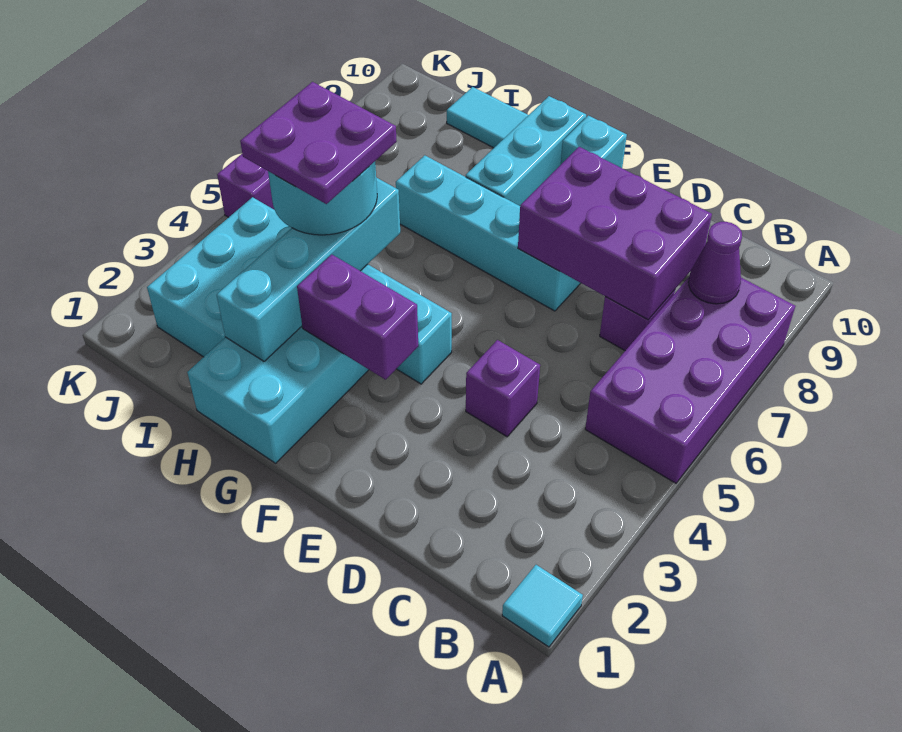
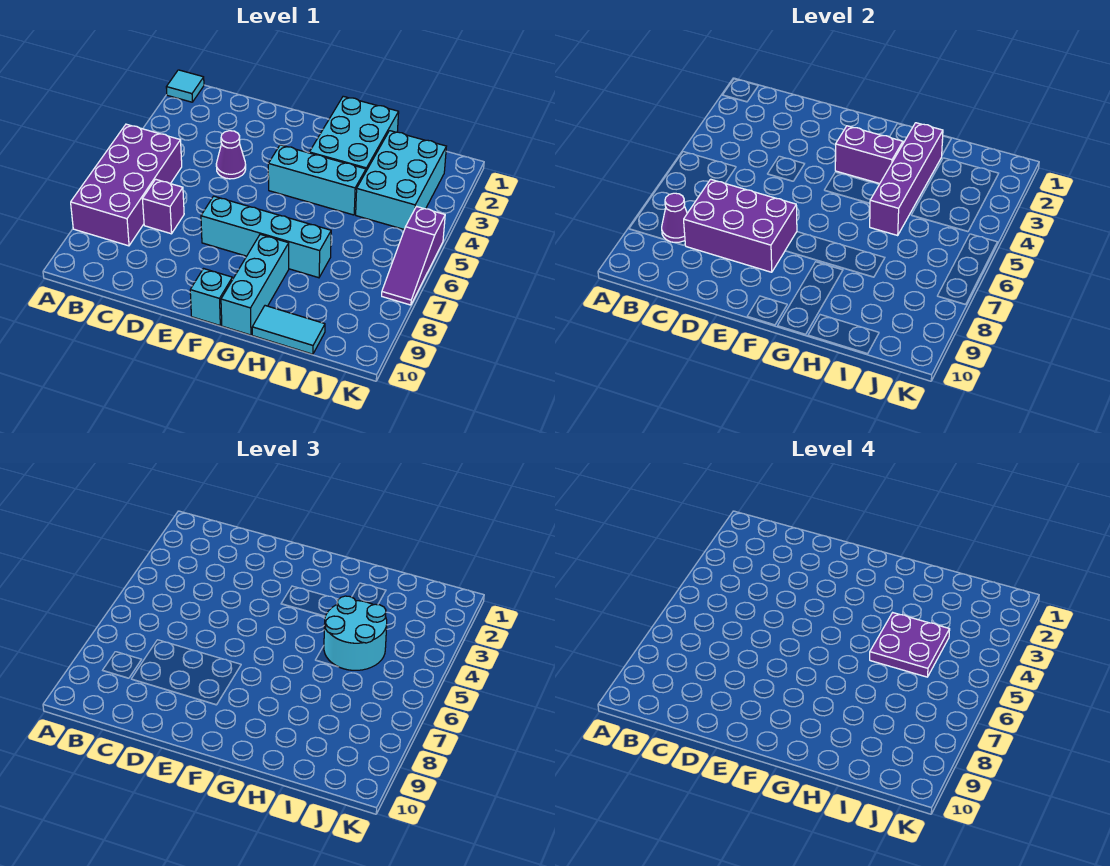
purple 1x1 brick [466,340,540,437] -> purple 1x1 cone [216,131,246,179]
cyan 1x4 brick [217,177,400,361] -> purple 1x4 brick [870,123,943,235]

